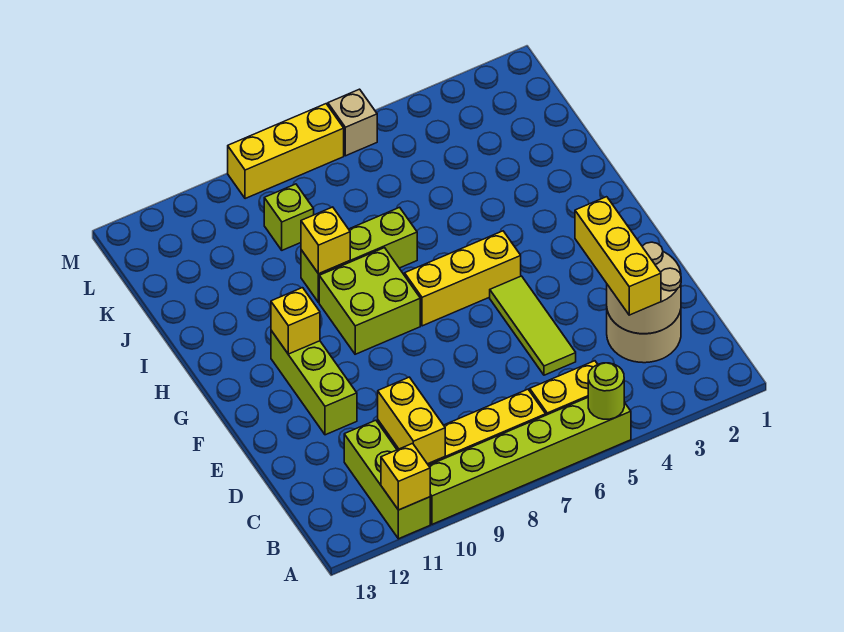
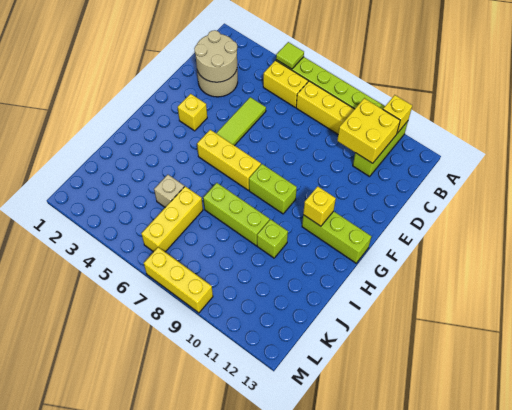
lime 1x1 round brick [588,363,624,419] -> lime 1x1 tile [276,42,304,69]
yellow 1x2 brick [378,377,445,464] -> yellow 2x2 brick [337,98,400,163]
yellow 1x3 brick [575,197,661,315] -> yellow 1x3 brick moved to [141,186,203,252]
lime 1x3 brick [271,331,357,435] -> lime 1x3 brick turned to [302,211,371,263]
lime 2x2 brick [319,248,420,354] -> lime 1x2 brick [249,164,297,214]
yellow 1x1 brick [301,207,350,274] -> yellow 1x1 brick moved to [178,94,207,131]
lime 1x1 brick [264,184,314,250] -> lime 1x1 brick moved to [257,219,288,258]
tan 1x1 brick [328,89,377,156] -> tan 1x1 brick moved to [154,175,184,207]

